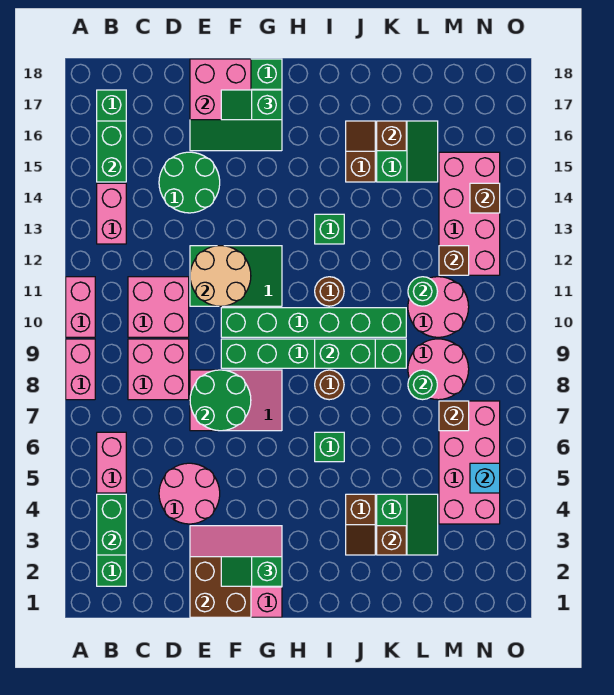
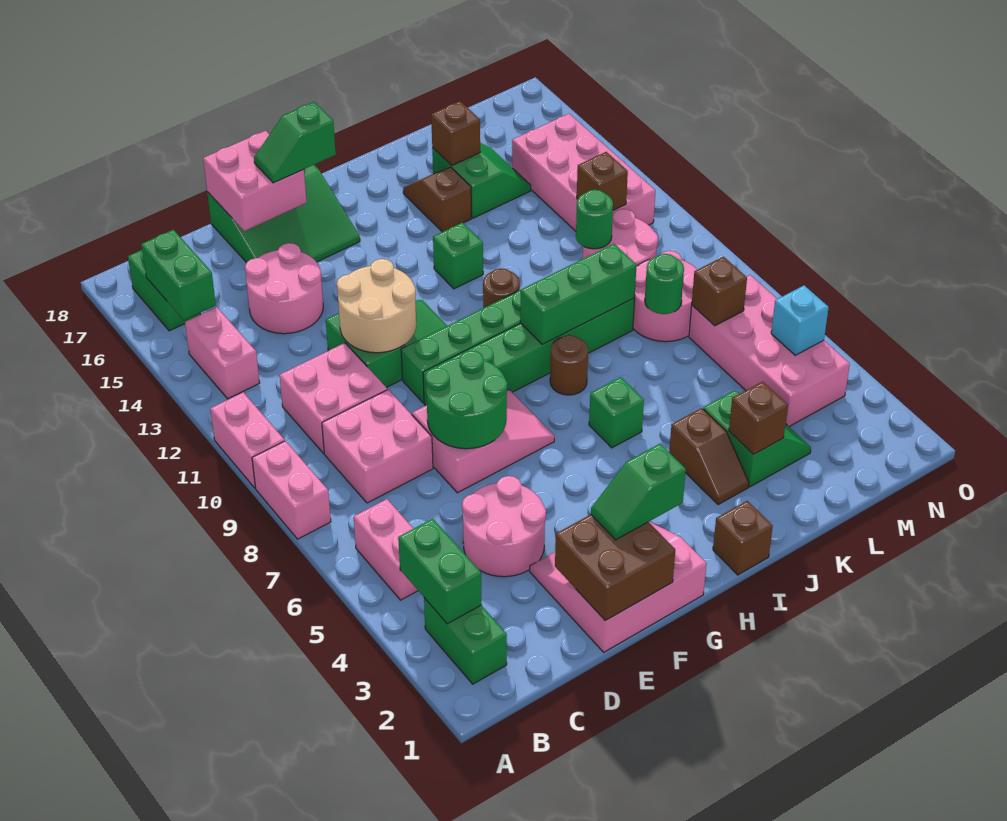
green 2x2 round brick [159,152,220,213] -> pink 2x2 round brick [245,243,323,334]
green 1x2 brick [315,339,375,368] -> green 1x3 brick [520,244,637,344]
brown 1x1 brick [470,183,500,213] -> brown 1x1 brick moved to [713,501,773,575]

